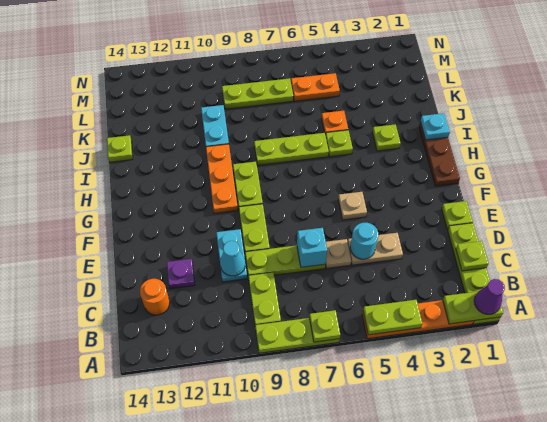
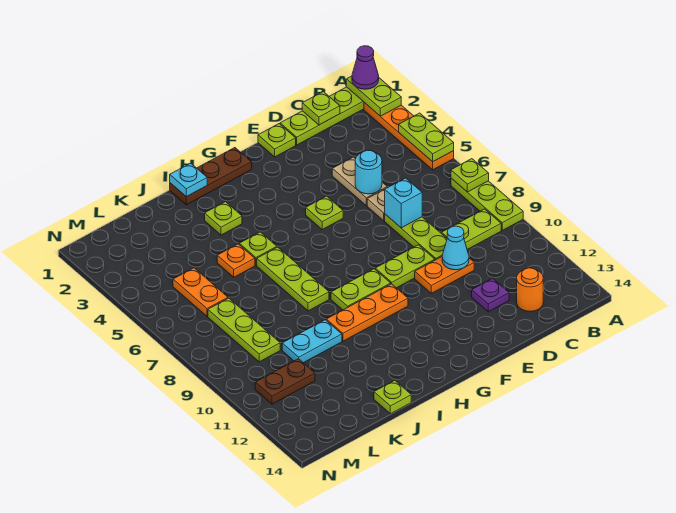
cyan 1x2 plate [216,229,247,282] -> orange 1x2 plate [415,257,474,293]
tan 1x1 plate [338,192,367,220] -> lime 1x1 plate [306,196,343,229]
none -> brown 1x2 plate [255,359,315,404]

